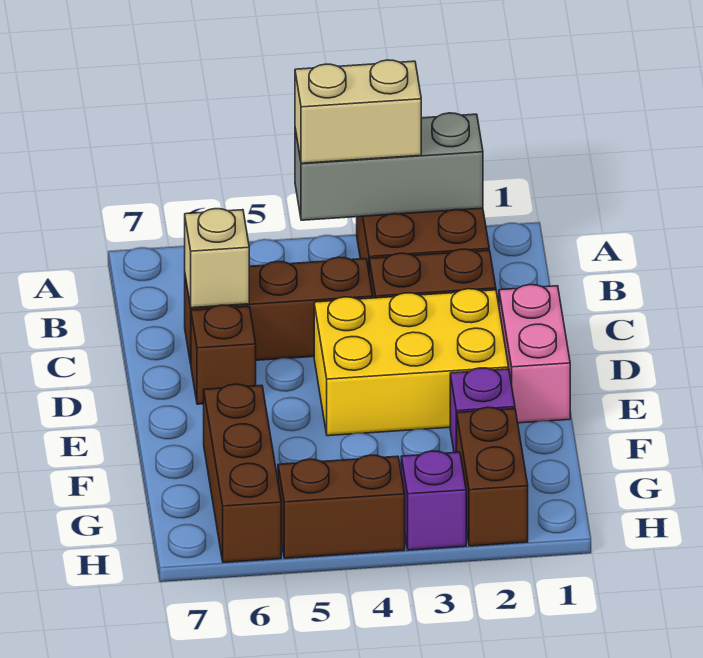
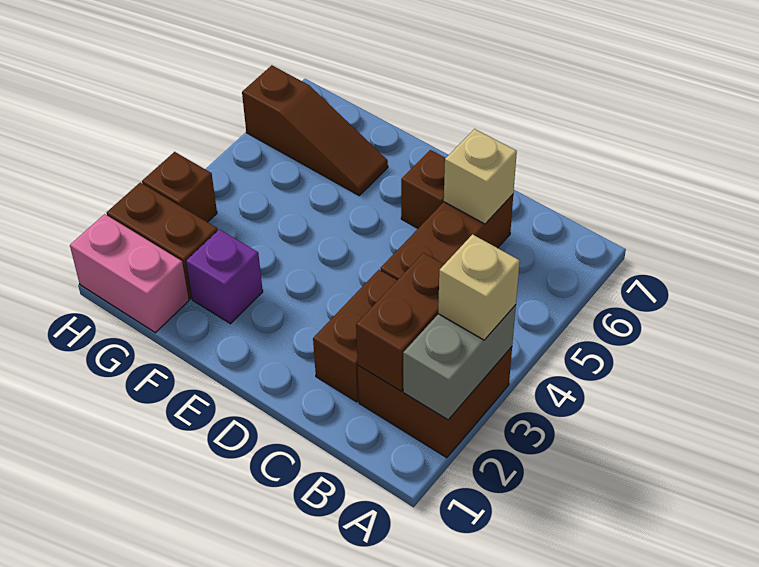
grey 1x3 brick [295,113,483,220] -> grey 1x2 brick [403,305,516,420]
tan 1x2 brick [295,60,421,163] -> tan 1x1 brick [438,234,520,340]
pink 1x2 brick [499,285,570,423] -> pink 1x2 brick moved to [70,214,189,333]
yellow 2x3 brick [314,289,509,436] -> none
brown 1x3 brick [204,384,281,563] -> brown 1x3 slope [242,65,388,195]
purple 1x1 brick [401,451,466,550] -> brown 1x1 brick [142,152,217,222]
brown 1x2 brick [278,455,405,558] -> brown 1x2 brick moved to [356,253,444,391]

